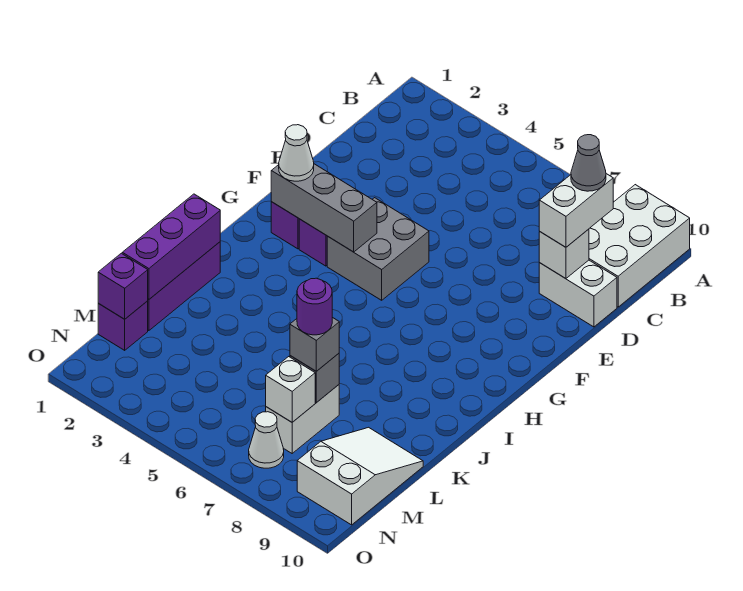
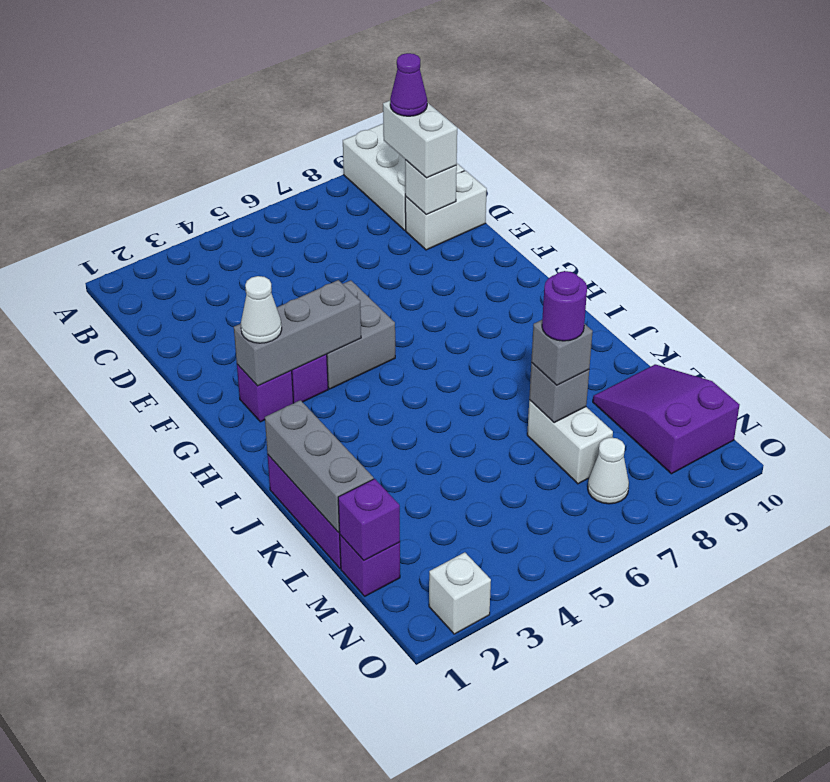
grey 1x1 cone [571,135,606,191] -> purple 1x1 cone [390,53,427,116]
purple 1x3 brick [122,194,220,299] -> grey 1x3 brick [265,400,374,533]
white 2x3 slope [297,427,423,525] -> purple 2x3 slope [593,364,739,474]
white 1x1 brick [266,357,315,422] -> white 1x1 brick moved to [429,552,491,634]

